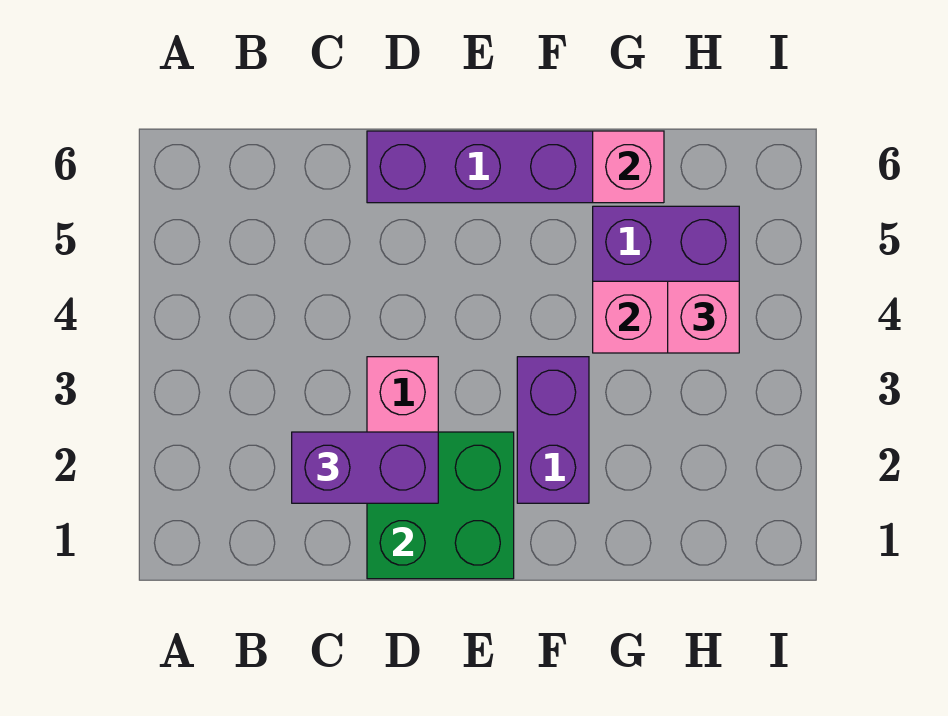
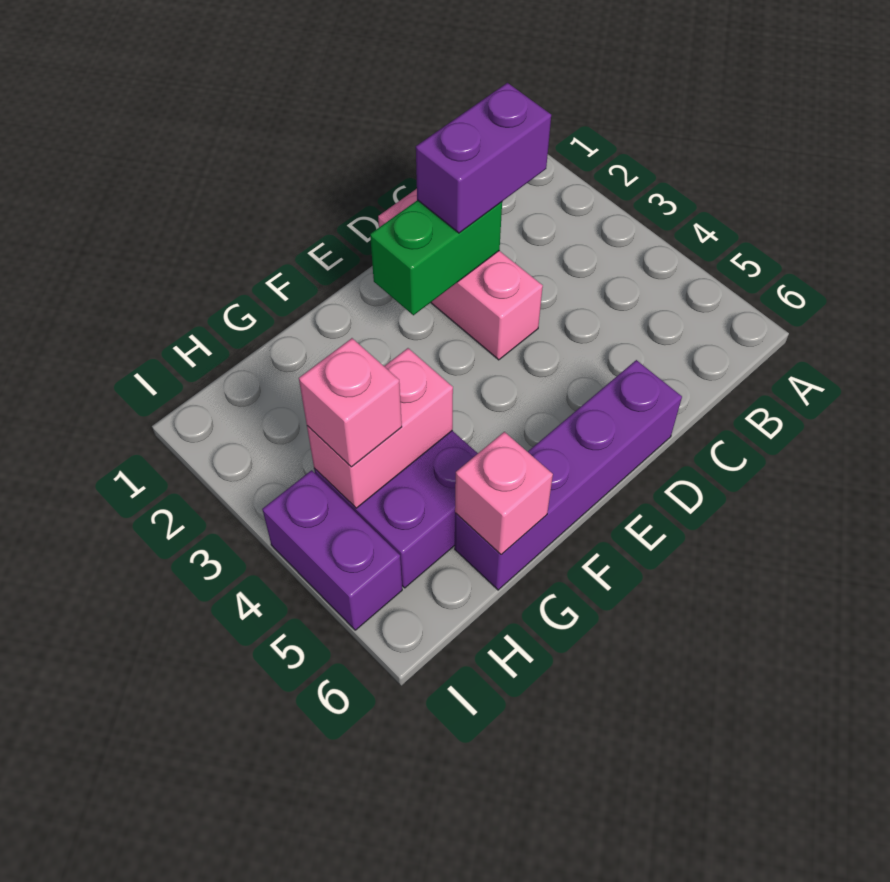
green 2x2 brick [367,432,514,579] -> green 1x2 brick [370,200,502,315]
purple 1x2 brick [517,357,589,503] -> purple 1x2 brick moved to [262,470,402,630]

